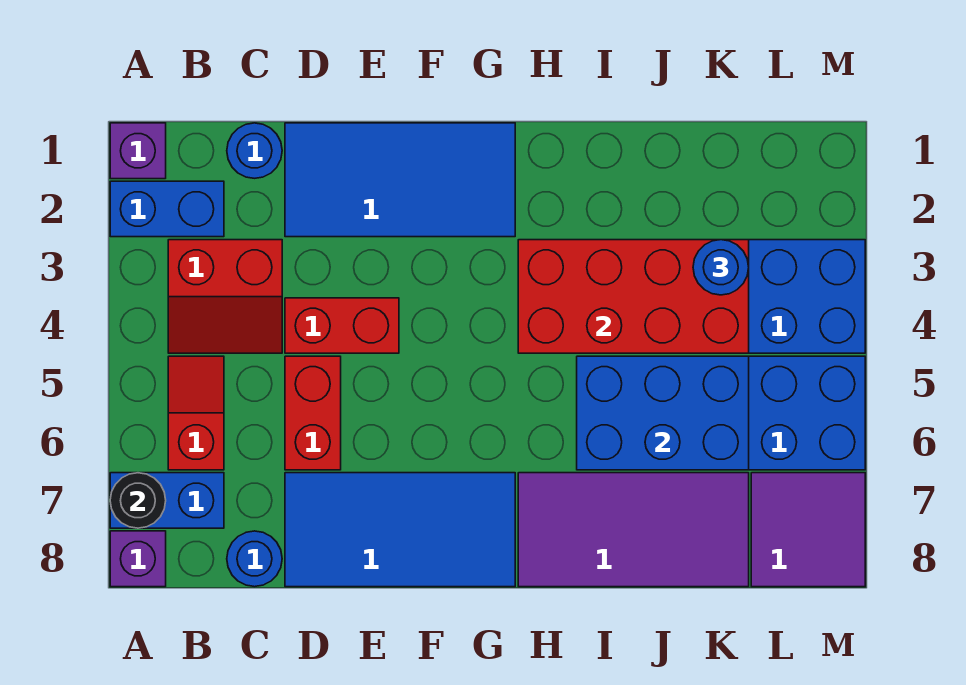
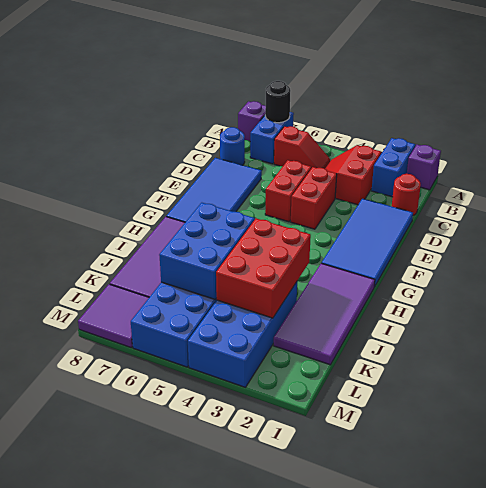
blue 1x1 round brick [227,123,282,178] -> red 1x1 round brick [392,174,421,216]
red 1x2 brick [285,356,341,470] -> red 1x2 brick turned to [265,160,311,222]
none -> purple 2x4 tile [274,263,375,365]
red 2x4 brick [518,240,749,353] -> red 2x3 brick [216,219,311,318]
blue 1x1 round brick [693,240,749,295] -> none

